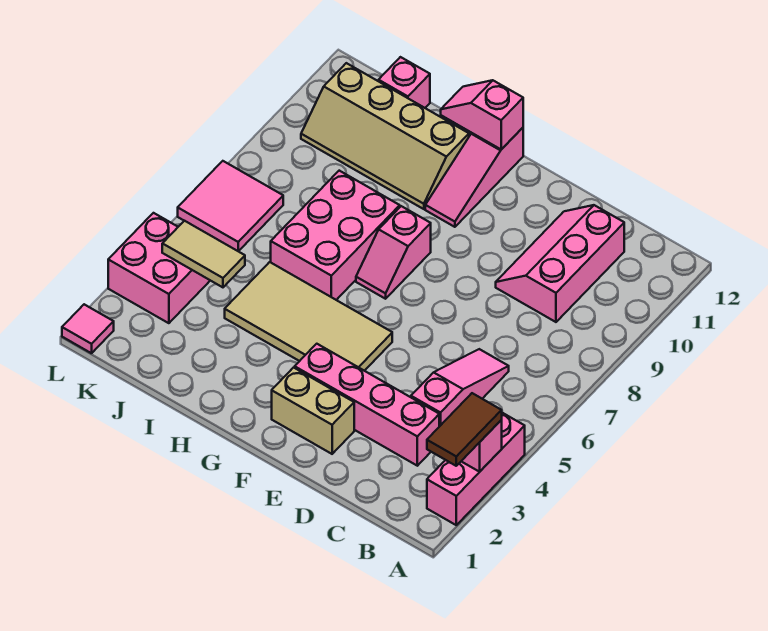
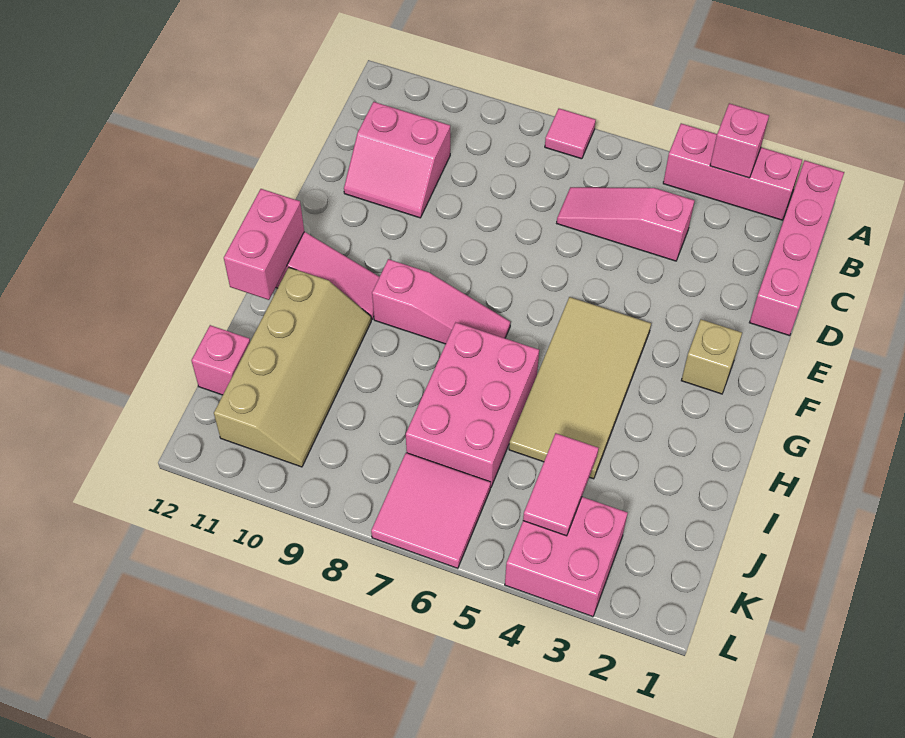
brown 1x2 tile [427,393,502,466] -> none
pink 1x4 brick [295,344,439,466] -> pink 1x4 brick moved to [749,161,844,336]
pink 2x3 slope [496,205,624,322] -> pink 2x2 slope [344,102,450,218]
tan 1x2 brick [272,368,354,454] -> tan 1x1 brick [681,320,742,394]
pink 1x2 slope [356,206,431,299] -> pink 1x3 slope [372,259,510,344]
pink 1x2 slope [441,80,523,149] -> pink 1x2 brick [224,189,304,300]
pink 2x3 brick [271,171,400,300] -> pink 2x3 brick turned to [406,322,539,488]
tan 1x2 tile [162,221,245,287] -> pink 1x2 tile [523,433,599,536]
pink 1x1 tile [62,304,114,353] -> pink 1x1 tile moved to [545,109,596,159]

